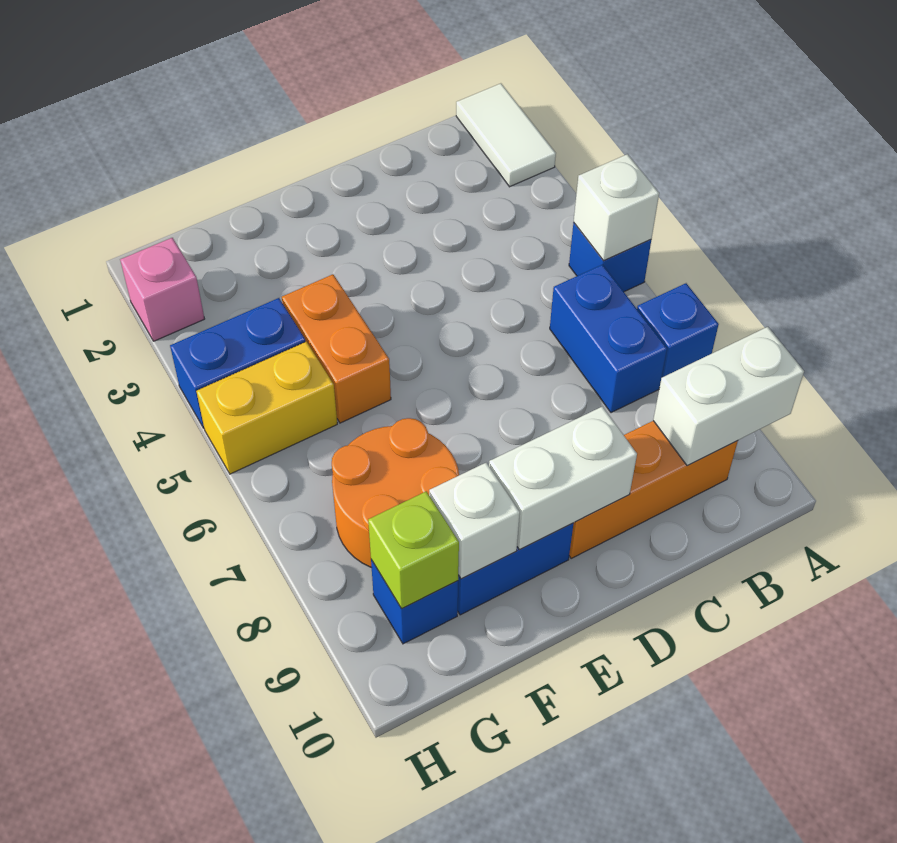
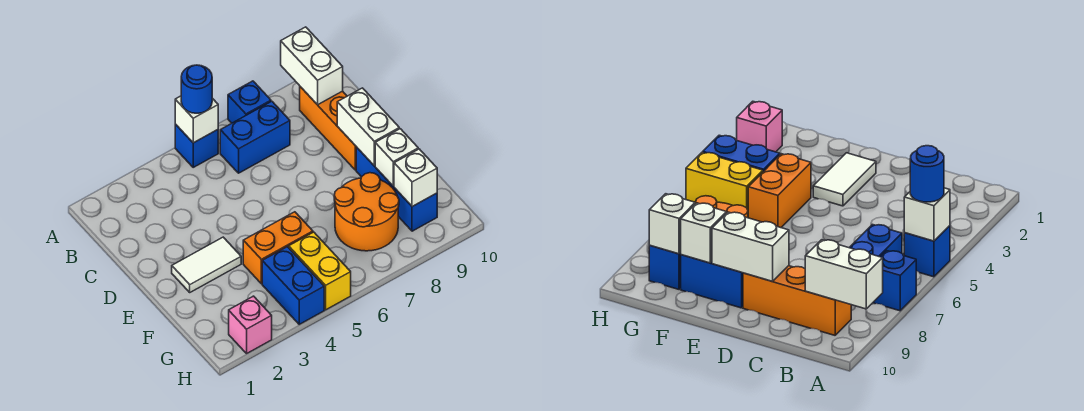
white 1x2 tile [456,83,556,187] -> white 1x2 tile moved to [172,237,241,292]
none -> blue 1x1 round brick [181,65,212,113]
lime 1x1 brick [368,491,459,609] -> white 1x1 brick [394,149,437,207]

